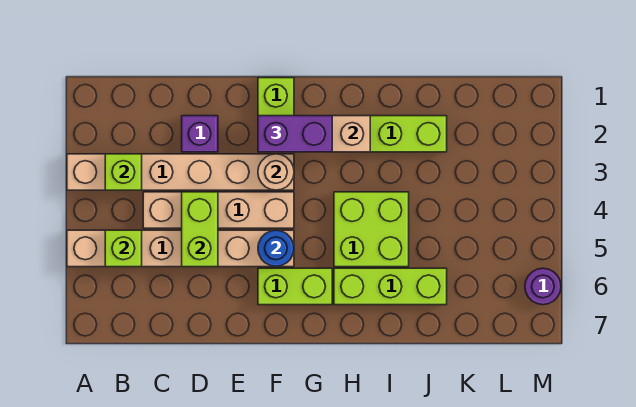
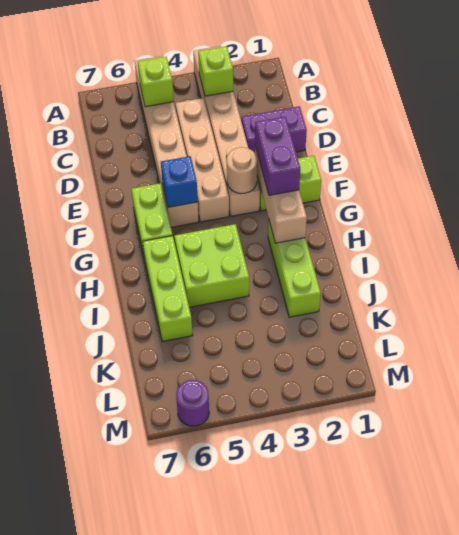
purple 1x1 brick [182,116,218,152] -> purple 1x2 brick [241,106,307,153]
lime 1x2 brick [182,192,218,267] -> none
blue 1x1 round brick [258,230,294,266] -> blue 1x1 brick [161,156,198,207]

